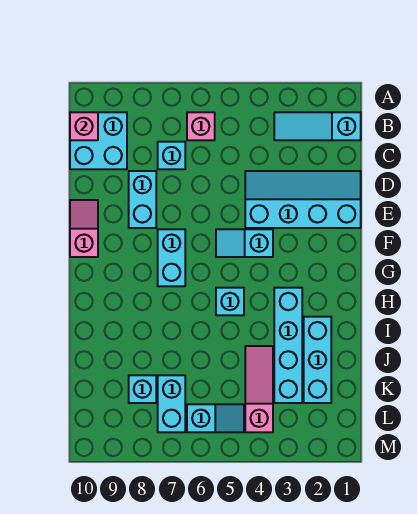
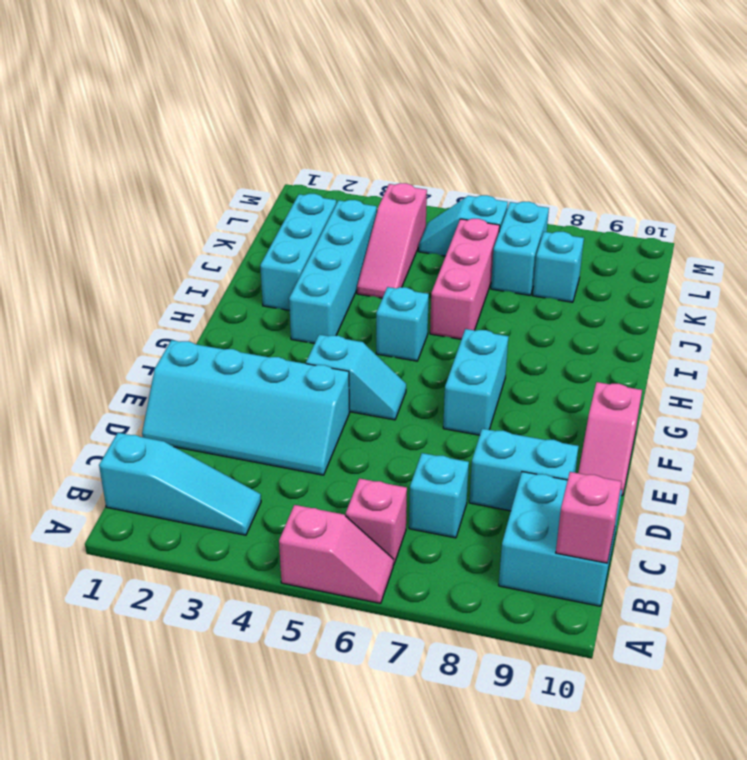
none -> pink 1x2 slope [279,505,393,604]
cyan 1x2 brick [129,171,156,228] -> cyan 1x2 brick turned to [469,429,579,511]
none -> pink 1x3 brick [430,219,500,339]

